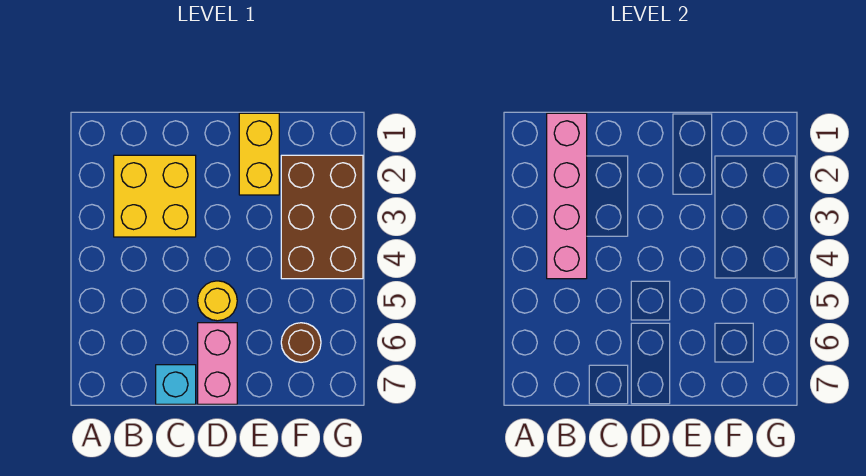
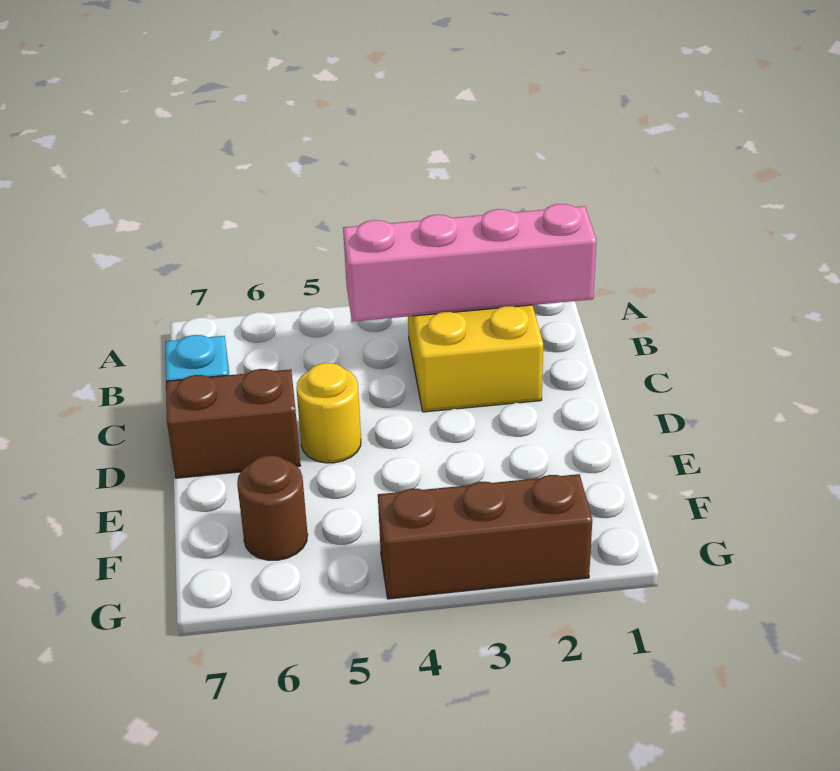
pink 1x2 brick [198,323,237,404] -> brown 1x2 brick [166,369,300,478]
yellow 1x2 brick [239,113,279,195] -> none
brown 2x3 brick [281,155,363,279] -> brown 1x3 brick [378,474,592,599]

